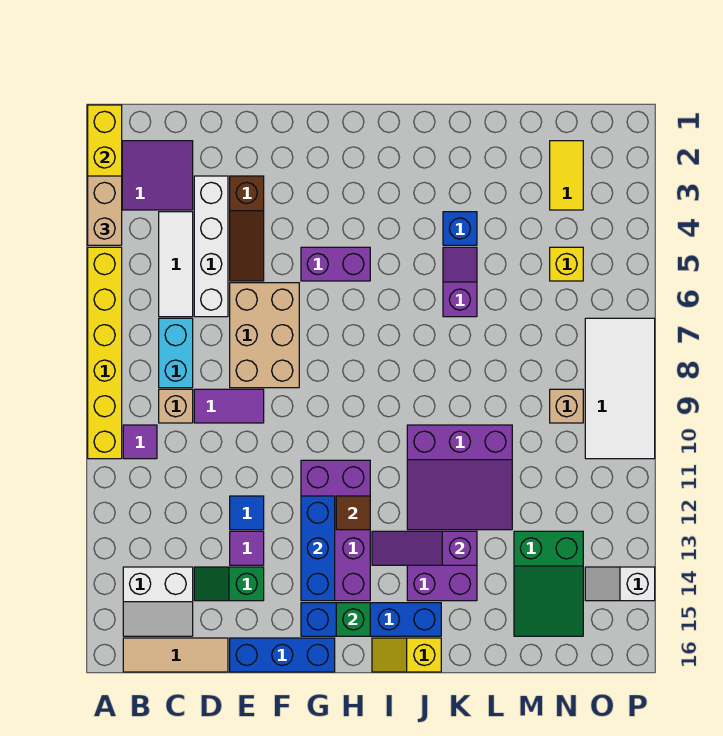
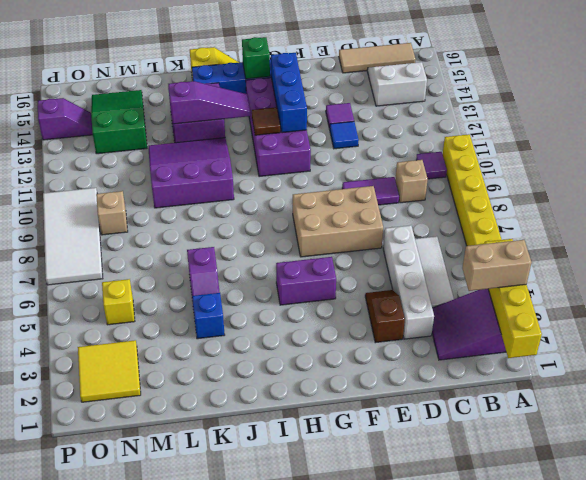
tan 1x2 brick [88,176,122,245] -> tan 1x2 brick turned to [462,240,532,291]
cyan 1x2 brick [159,318,193,388] -> none
green 1x2 slope [194,567,264,601] -> none
brown 1x3 slope [230,176,264,281] -> brown 1x2 slope [365,290,405,343]
tan 2x3 brick [230,283,299,388] -> tan 2x3 brick turned to [293,186,383,257]
blue 1x3 brick [230,638,335,672] -> none
yellow 1x2 tile [550,141,583,210] -> yellow 2x2 tile [78,340,141,402]
white 1x2 slope [585,567,655,601] -> purple 1x2 slope [38,98,93,140]

